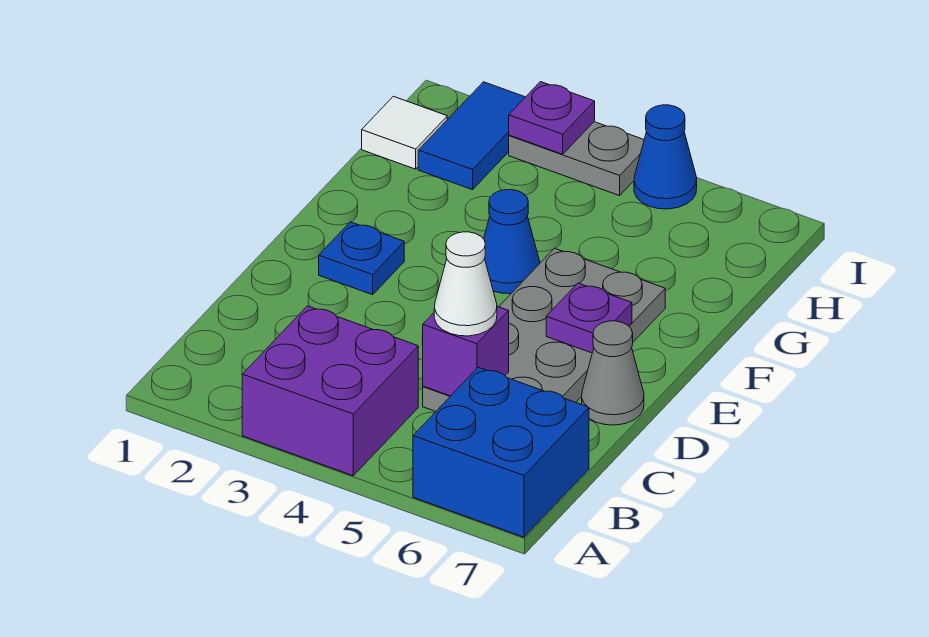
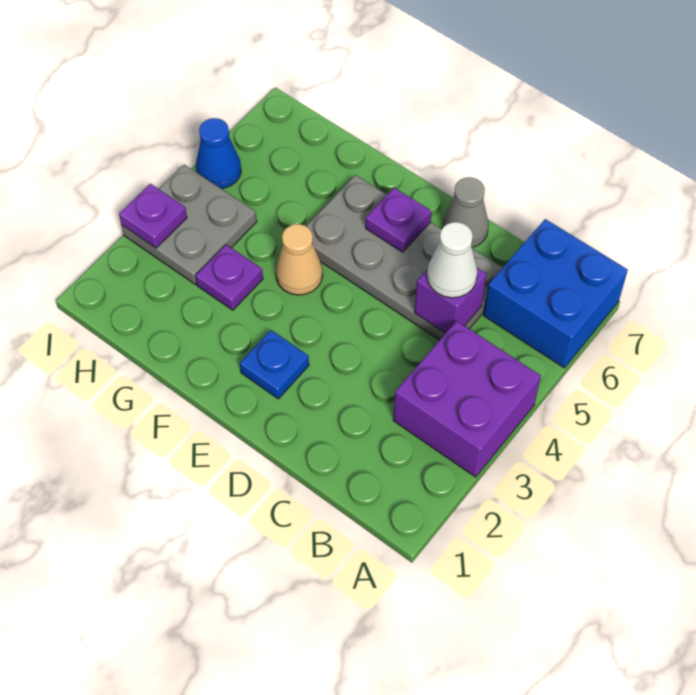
blue 1x1 cone [484,190,540,294] -> tan 1x1 cone [276,224,323,295]
none -> purple 1x1 plate [196,245,263,310]
white 1x1 tile [362,96,447,169] -> none
blue 1x2 tile [418,82,525,190] -> none
grey 1x2 plate [509,122,644,196] -> grey 2x2 plate [122,165,257,284]

